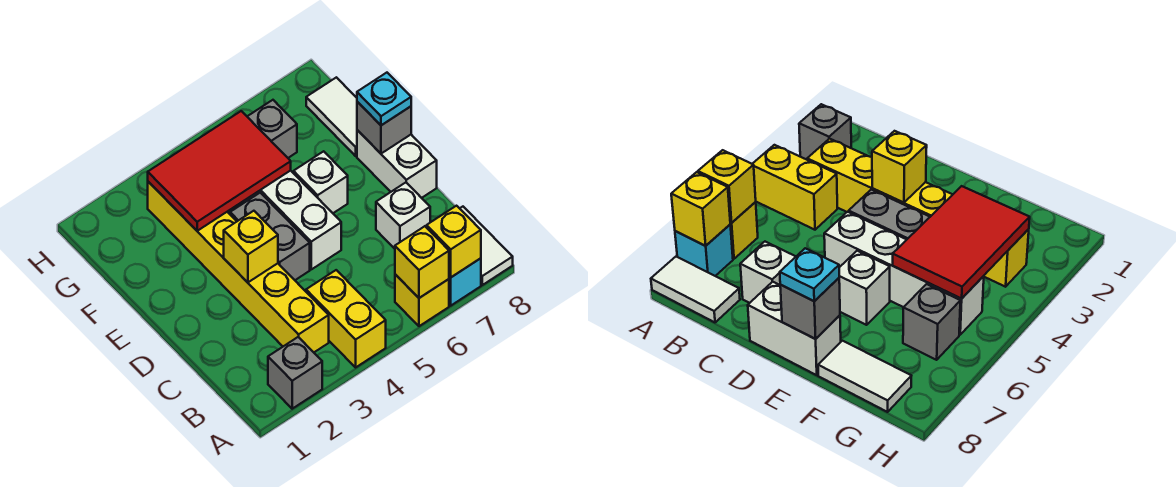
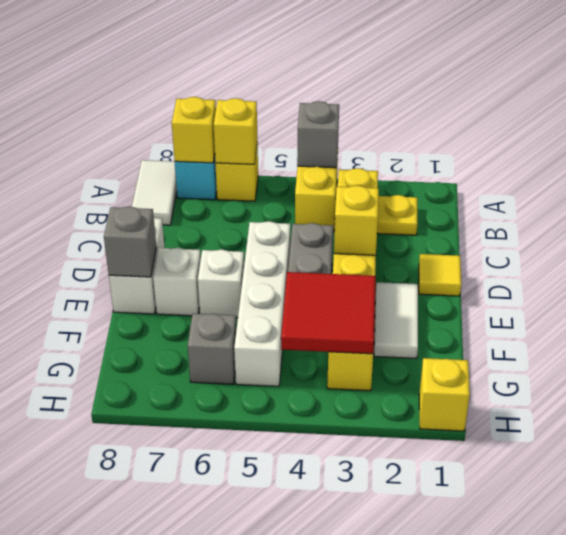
grey 1x1 brick [268,337,322,409] -> grey 1x1 brick moved to [297,101,339,168]
none -> yellow 1x1 plate [377,195,418,235]
white 1x1 brick [376,183,430,249] -> white 1x1 brick moved to [153,248,201,316]
none -> yellow 1x1 tile [419,254,461,296]
cyan 1x1 plate [357,73,411,125] -> none
red 2x3 tile [148,111,291,231] -> red 2x2 tile [281,272,376,354]
white 1x2 tile [306,77,357,156] -> white 1x2 tile moved to [374,282,418,358]
none -> yellow 1x1 brick [419,358,470,431]

